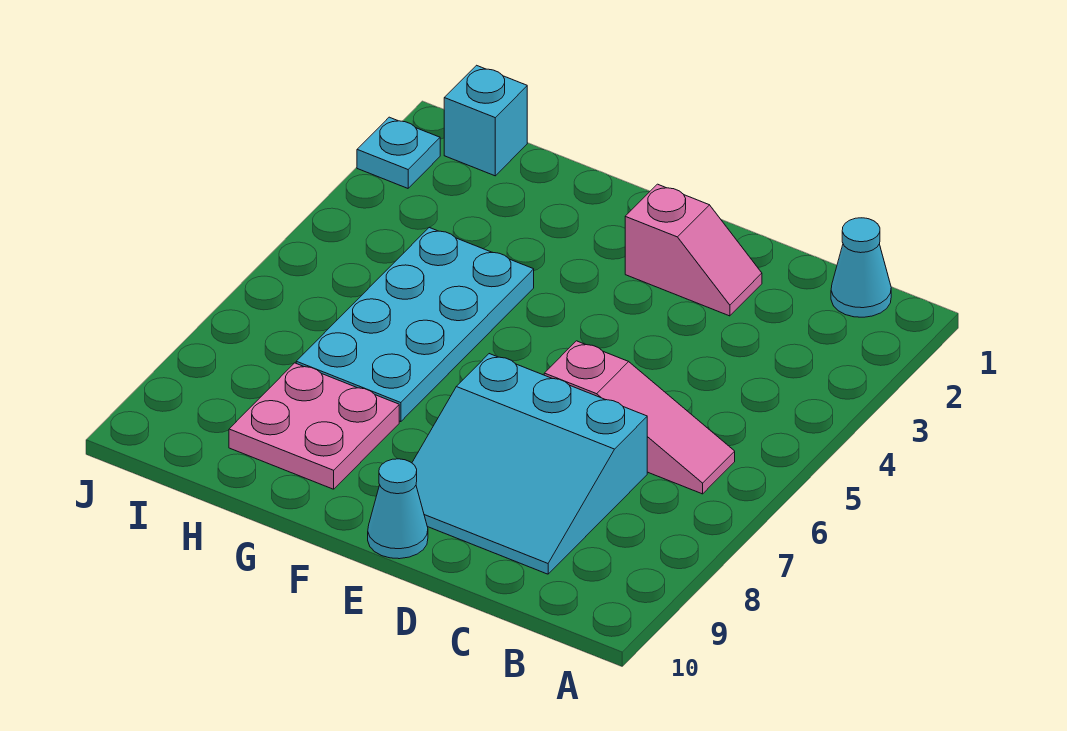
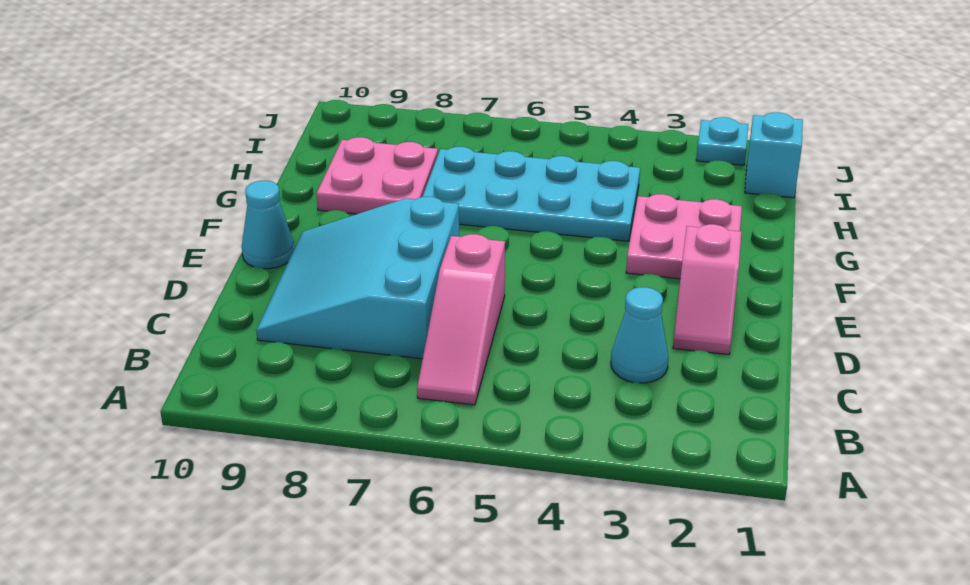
cyan 1x1 cone [831,218,891,317] -> cyan 1x1 cone moved to [611,287,668,383]
none -> pink 2x2 plate [626,194,742,279]

